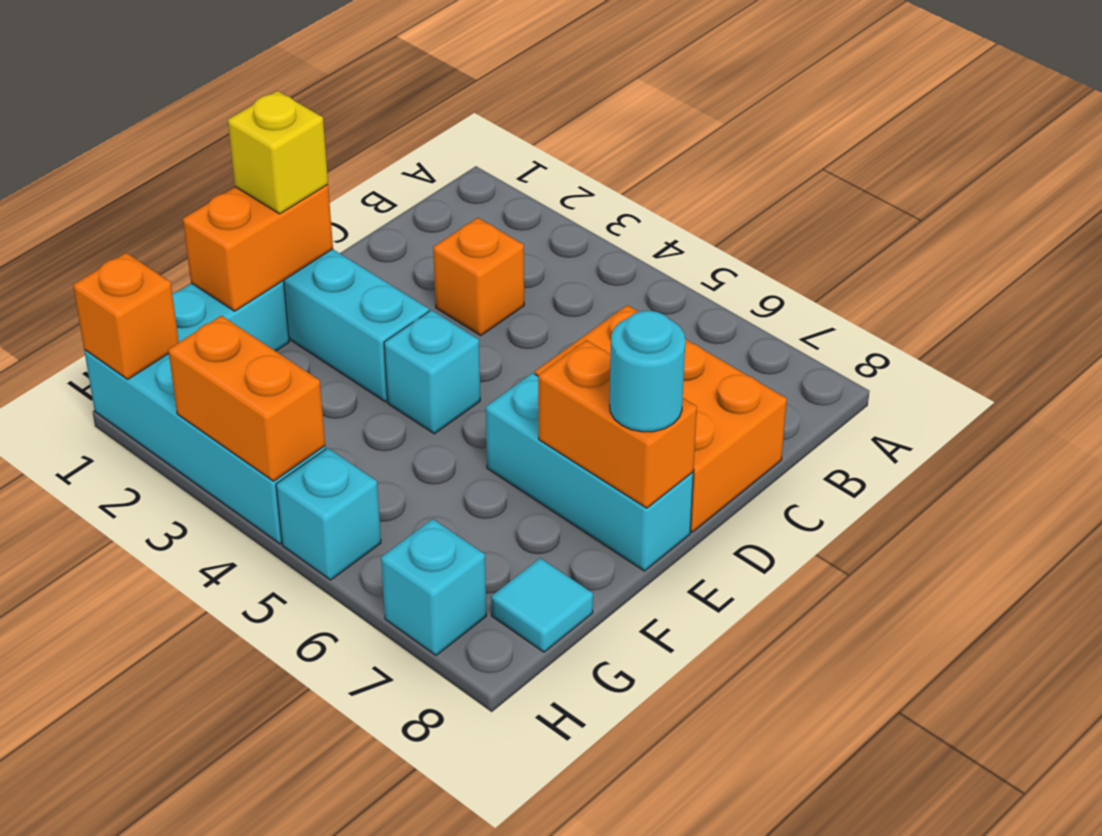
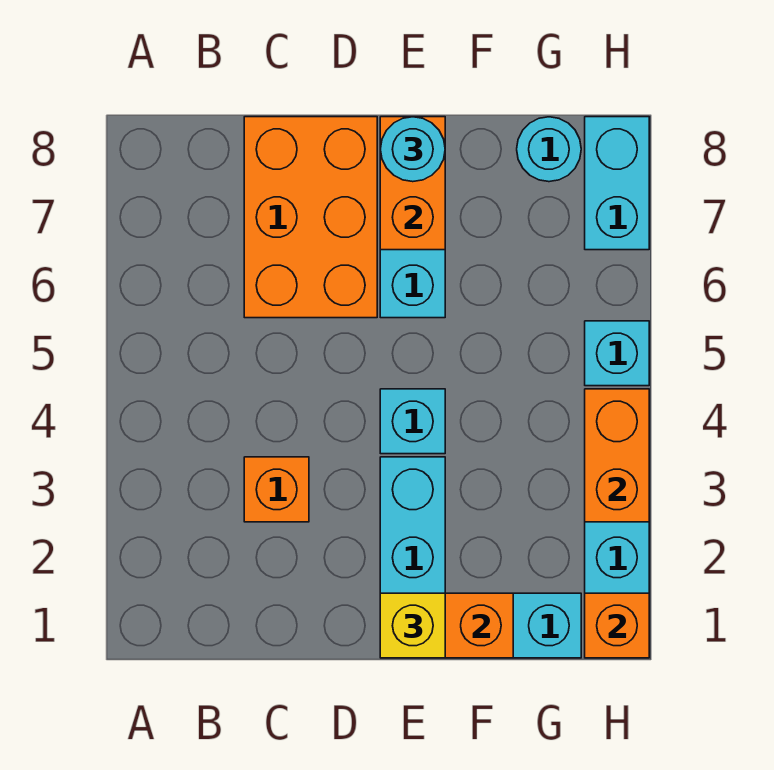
cyan 1x1 tile [491,558,593,652] -> cyan 1x1 round brick [517,117,581,182]
cyan 1x1 brick [381,519,486,655] -> cyan 1x2 brick [585,117,649,250]

